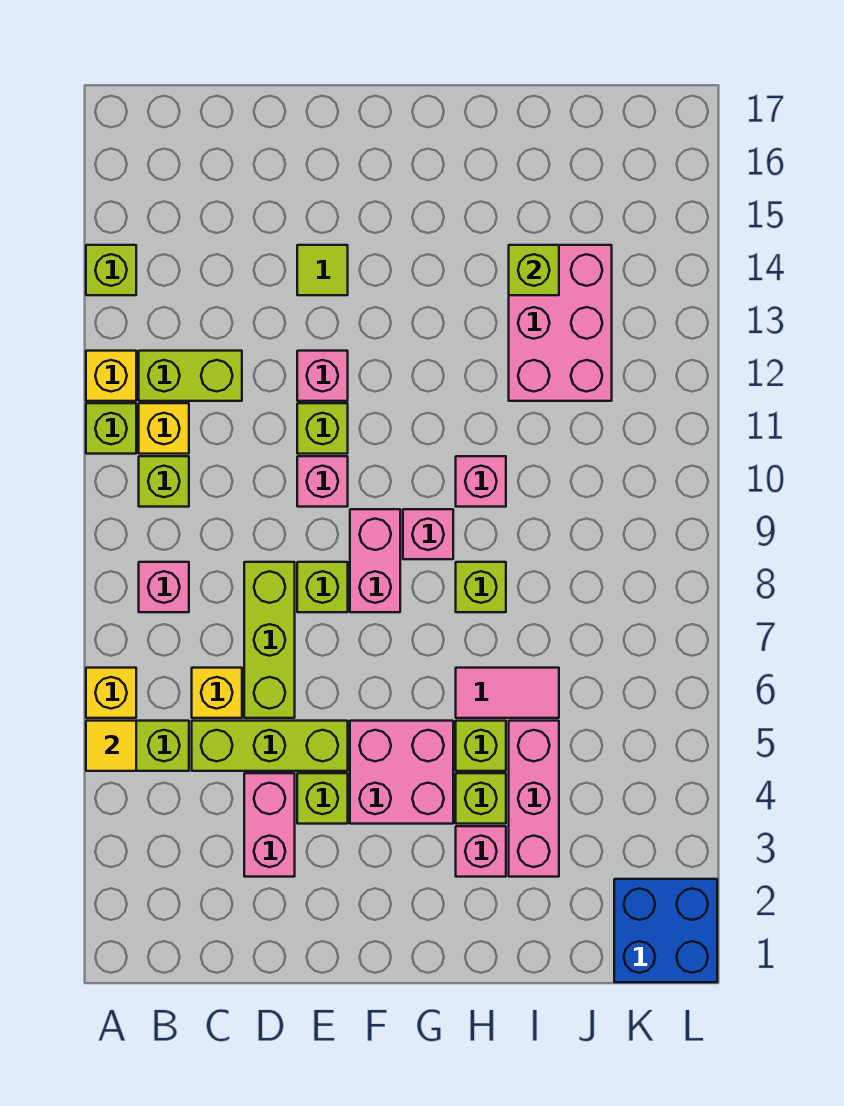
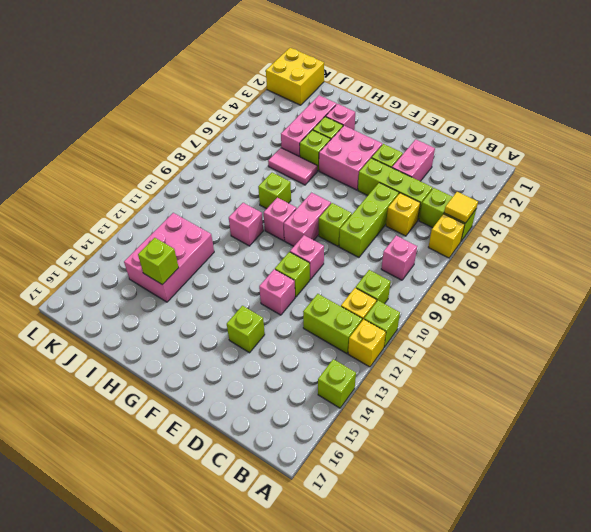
lime 1x1 tile [297,245,348,295] -> lime 1x1 brick [227,306,265,353]
blue 2x2 brick [614,879,717,982] -> yellow 2x2 brick [266,48,324,105]

